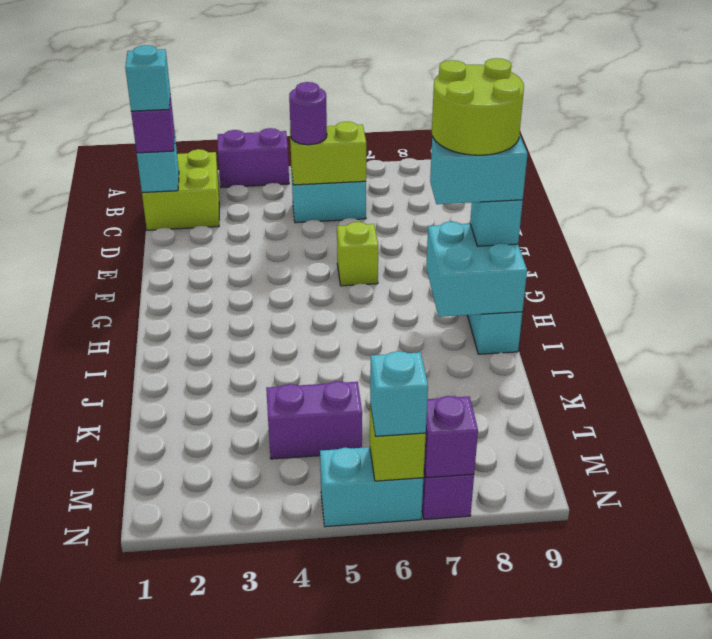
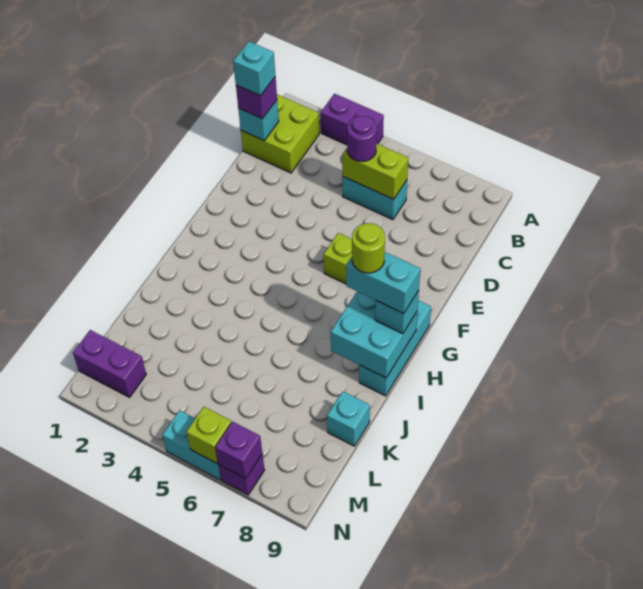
lime 2x2 round brick [432,58,524,155] -> lime 1x1 round brick [352,223,385,273]
purple 1x2 brick [266,381,362,459] -> purple 1x2 brick moved to [73,330,146,397]
cyan 1x1 brick [370,351,428,436] -> cyan 1x1 brick moved to [327,391,370,446]

